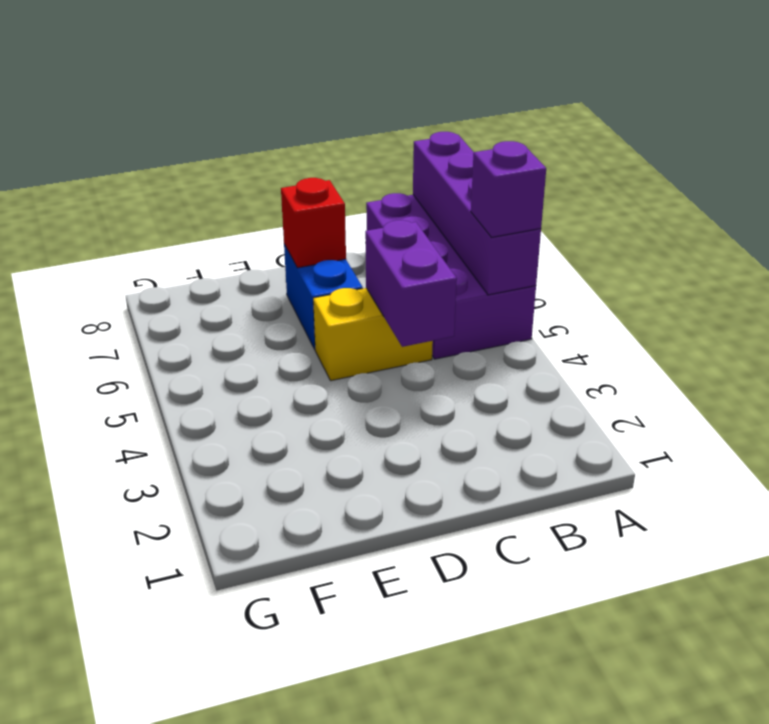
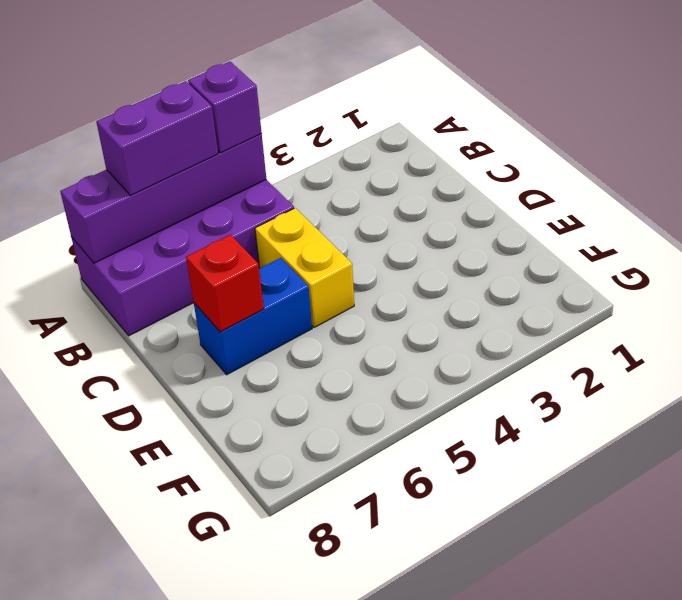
purple 1x2 brick [365,220,457,347] -> purple 1x2 brick moved to [96,81,218,195]

